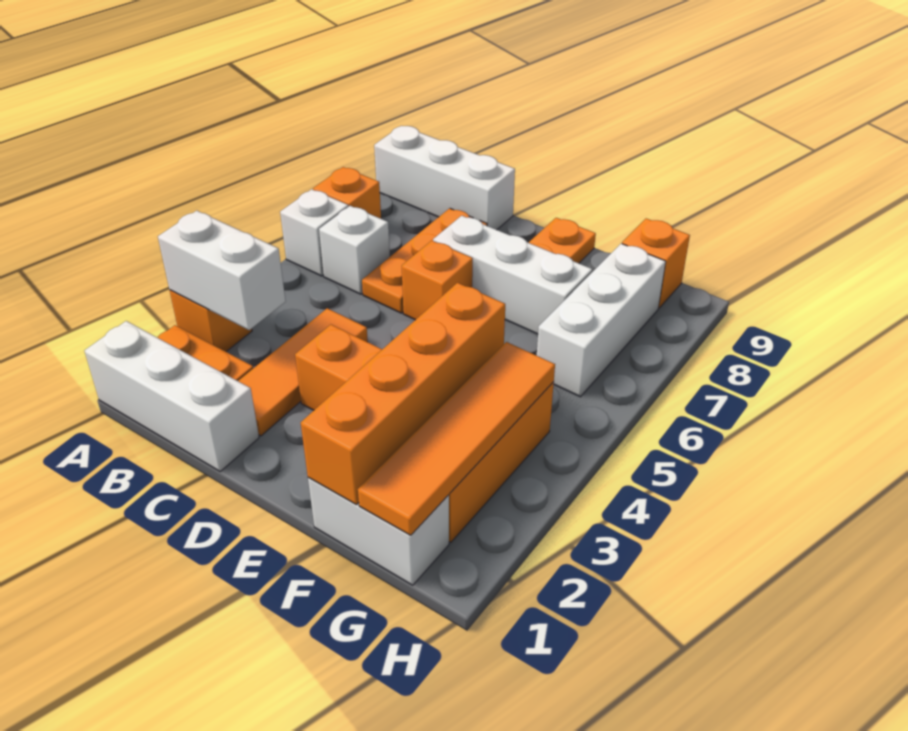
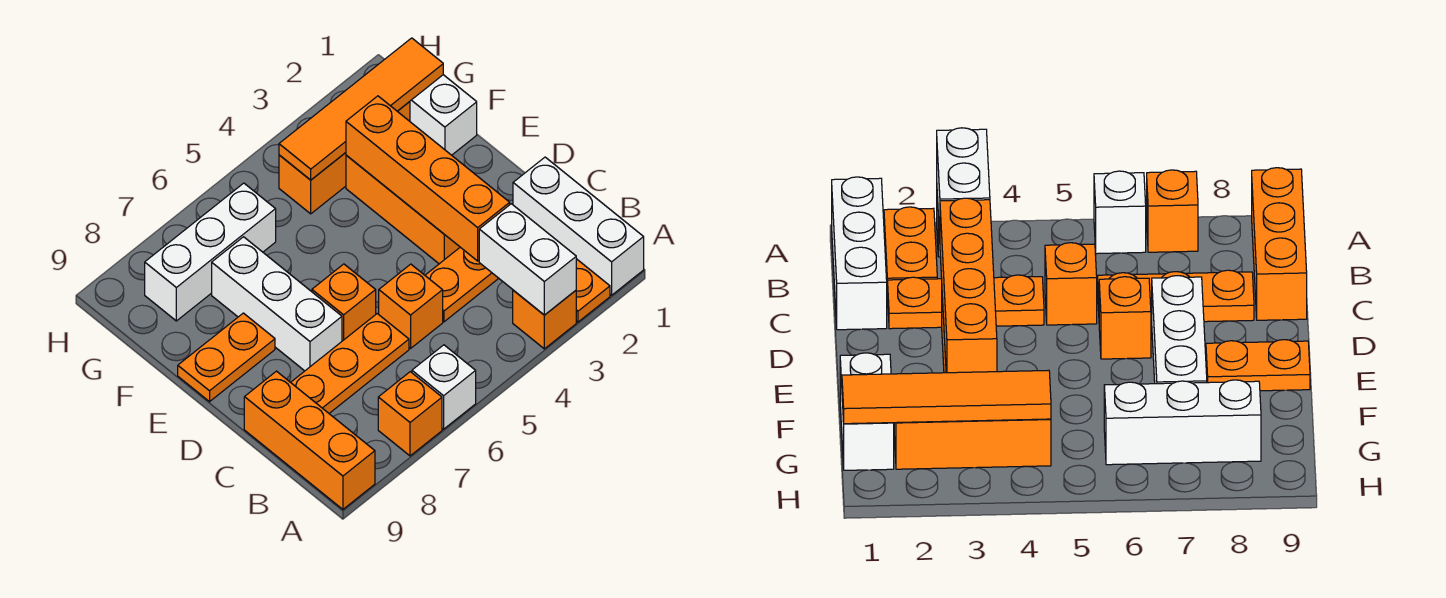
white 1x3 brick [374,126,515,230] -> orange 1x3 brick [244,371,375,509]
white 1x1 brick [319,206,390,294] -> none
orange 1x3 tile [239,308,368,436] -> orange 1x3 plate [425,247,499,322]
orange 1x4 brick [301,283,505,505] -> orange 1x4 brick turned to [346,96,510,261]
orange 1x1 brick [622,218,690,308] -> orange 1x1 brick moved to [379,264,443,348]

